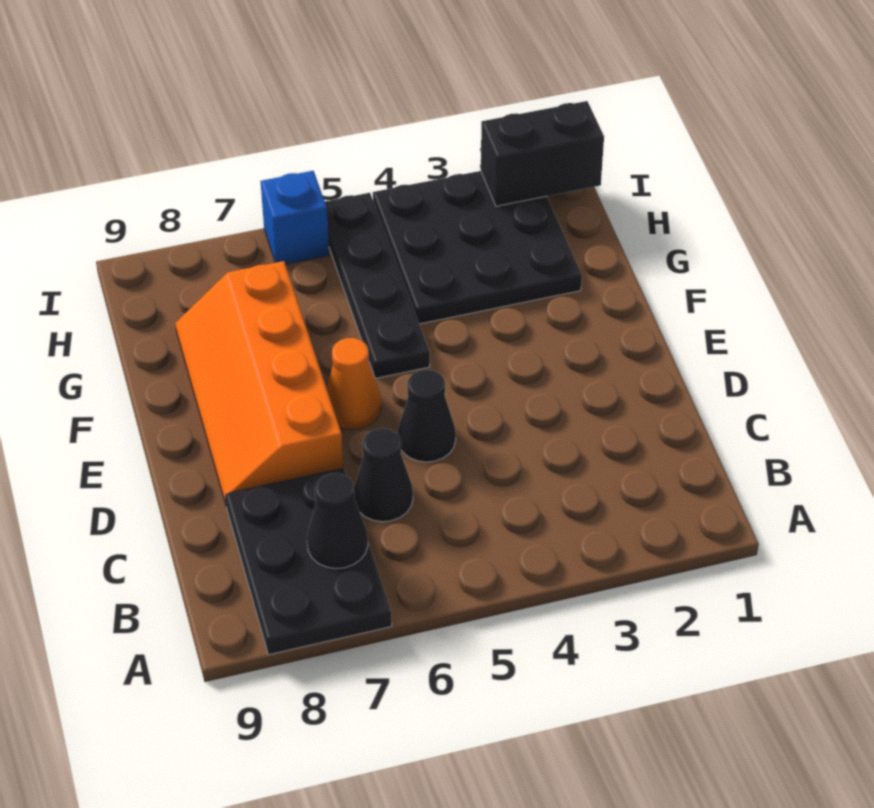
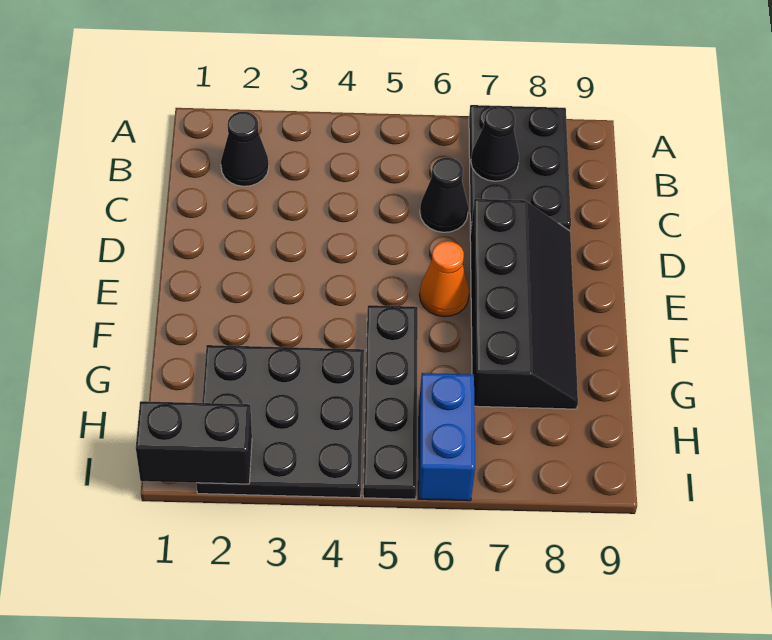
black 1x1 cone [398,370,456,462] -> black 1x1 cone moved to [221,112,269,186]
orange 2x4 slope [175,261,343,504] -> black 2x4 slope [470,199,578,409]
blue 1x1 brick [260,171,329,264] -> blue 1x2 brick [418,373,475,501]

